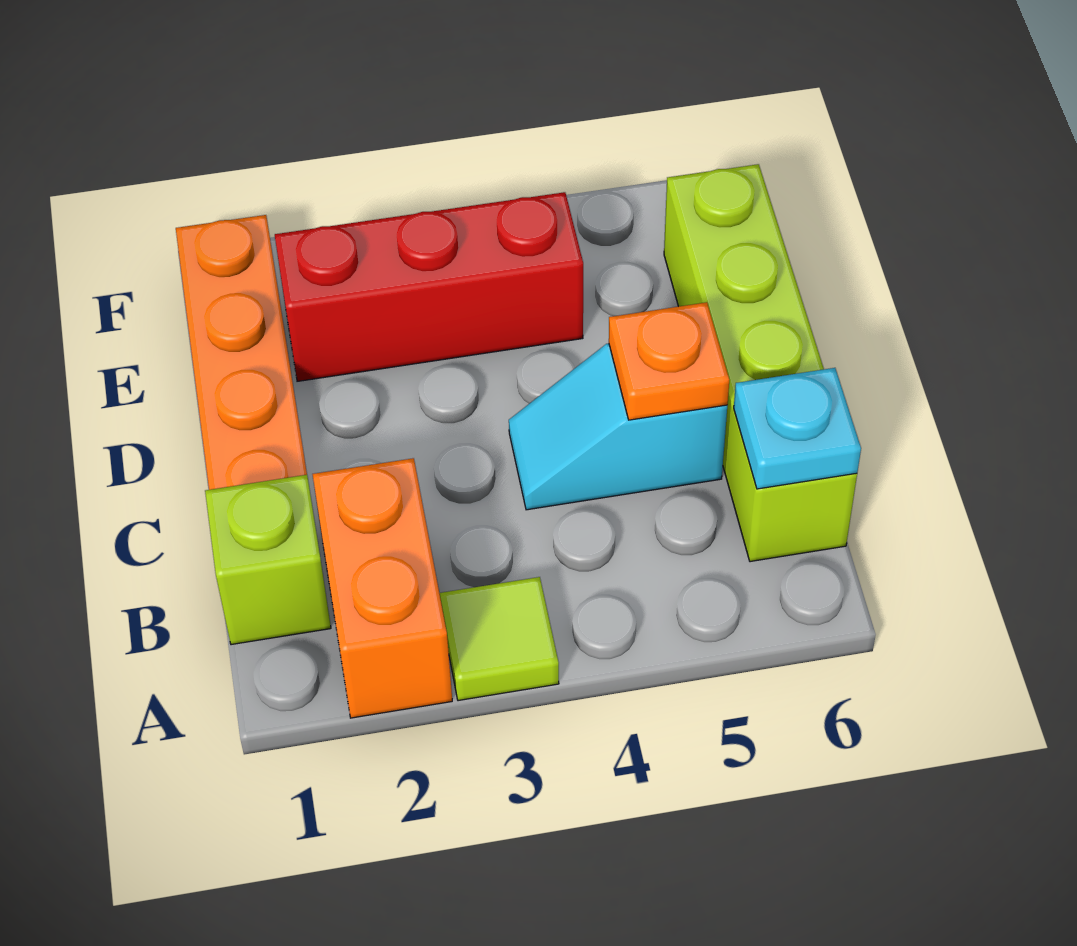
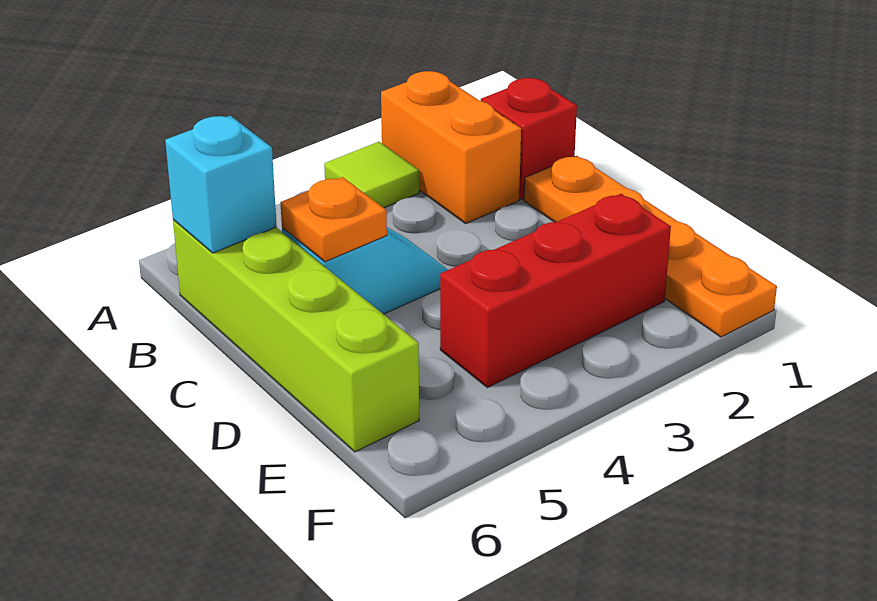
lime 1x1 brick [205,475,331,645] -> red 1x1 brick [481,78,577,199]
cyan 1x1 plate [734,368,861,489] -> cyan 1x1 brick [165,116,277,253]

